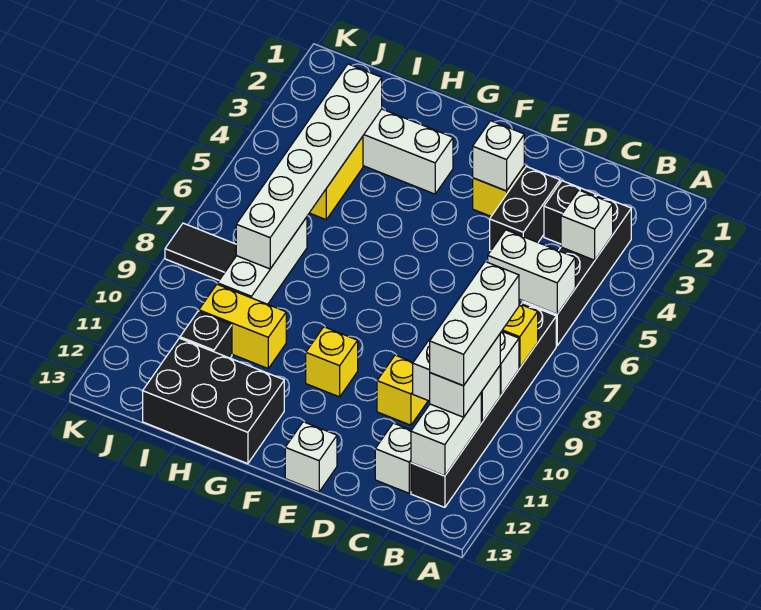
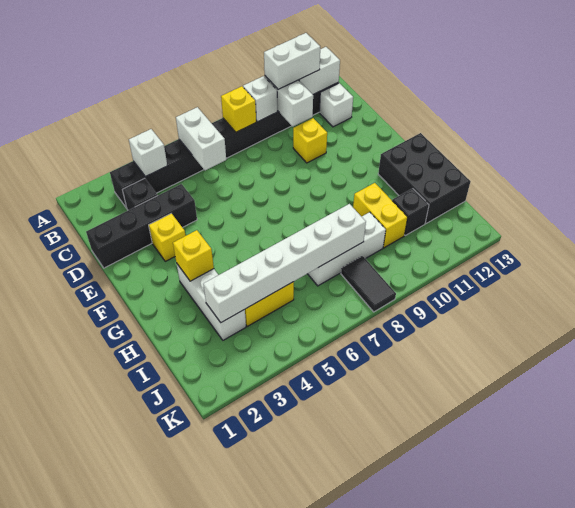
white 1x3 brick [430,262,519,386] -> none
black 1x2 brick [490,166,560,251] -> black 1x4 brick [86,184,197,268]
white 1x1 brick [473,121,524,191] -> none
white 1x1 brick [285,422,337,492] -> none
yellow 1x1 brick [306,327,358,397] -> yellow 1x1 brick moved to [173,230,214,281]

